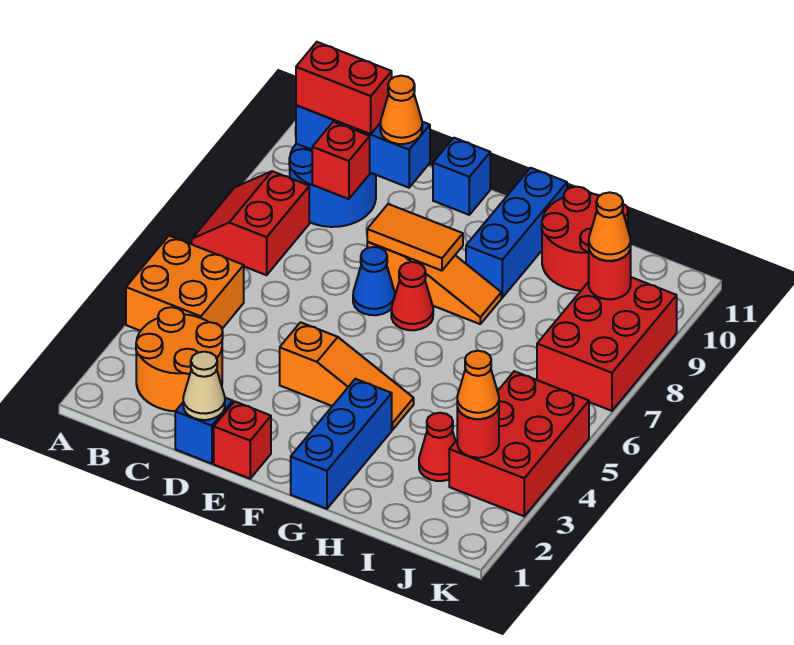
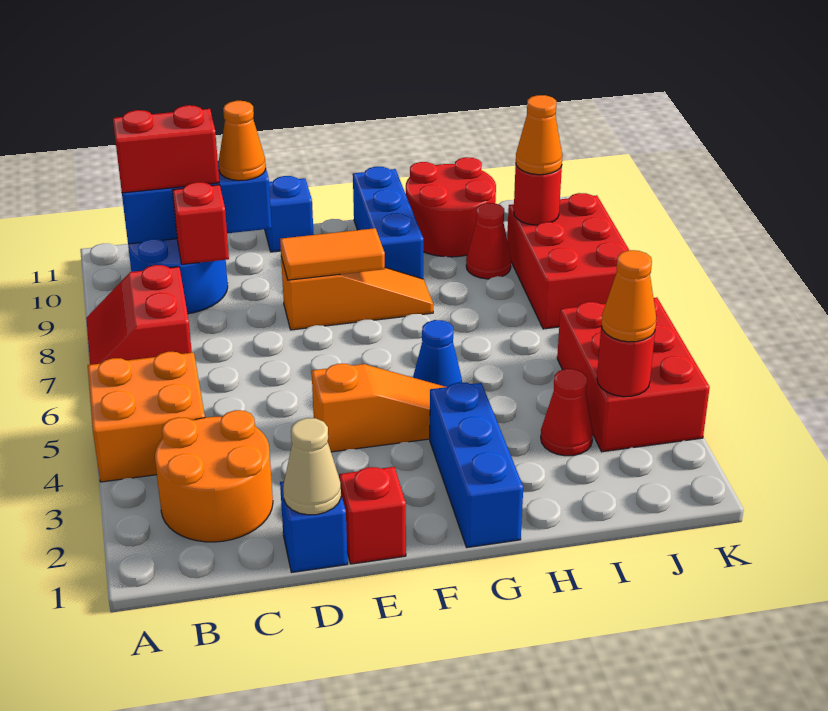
blue 1x1 cone [353,247,395,315] -> blue 1x1 cone moved to [413,320,462,387]
red 1x1 cone [391,262,433,330] -> red 1x1 cone moved to [466,203,511,279]

